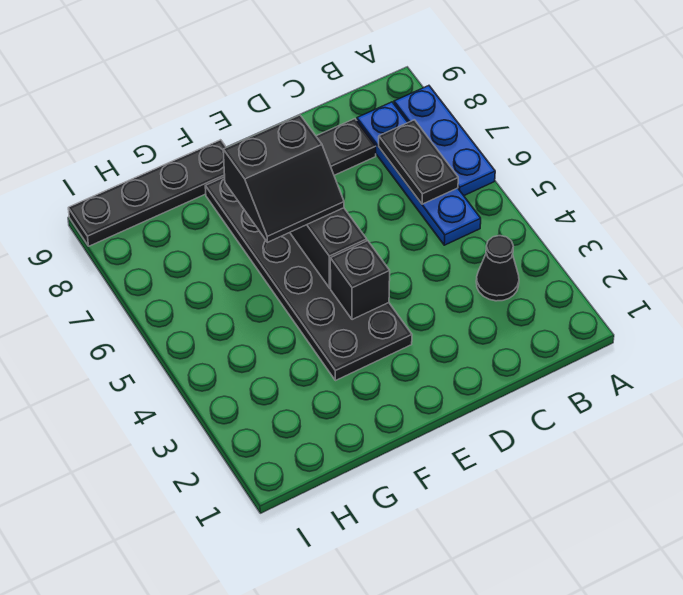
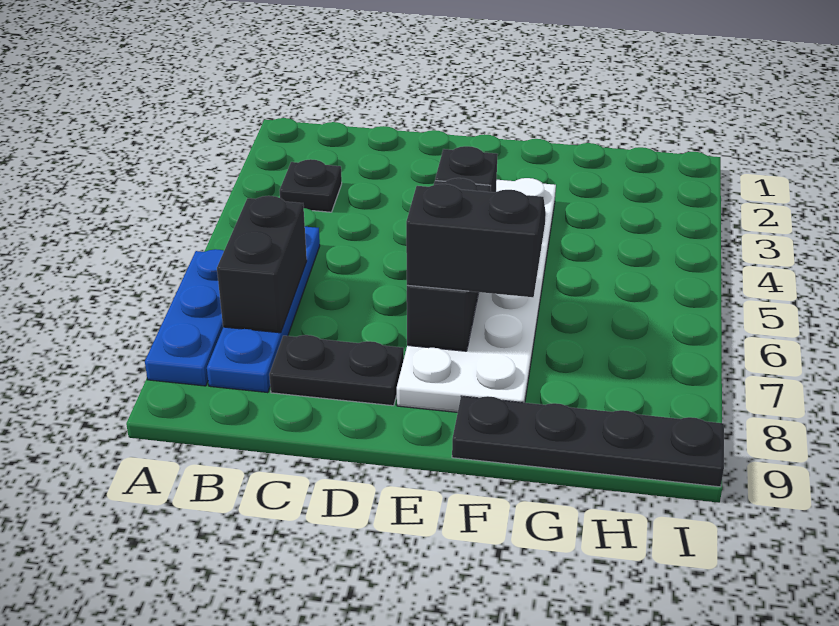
black 1x1 cone [476,236,519,301] -> black 1x1 plate [279,159,342,212]
black 1x2 plate [379,120,458,204] -> black 1x2 brick [217,196,307,333]
black 2x6 plate [205,177,412,381] -> white 2x6 plate [397,178,556,412]

